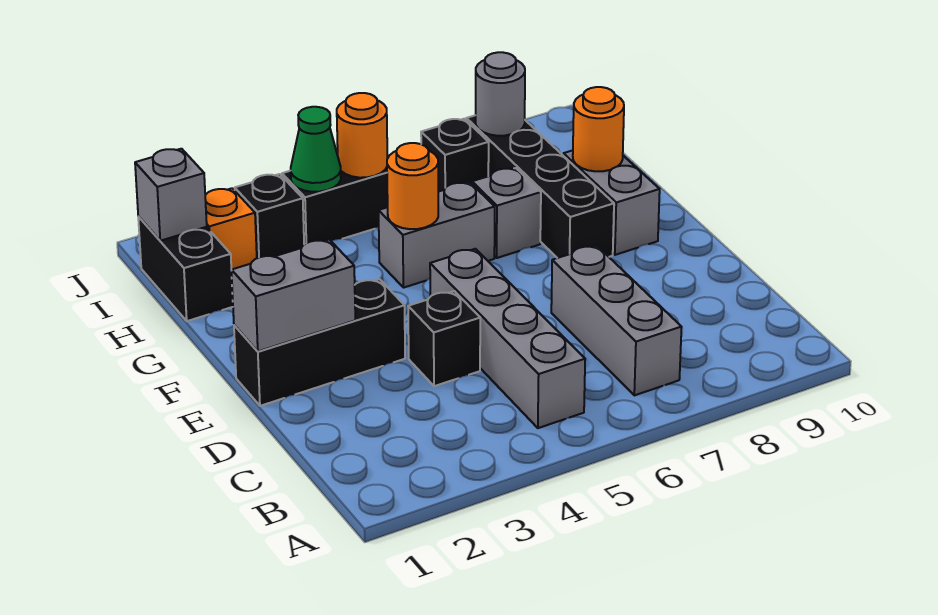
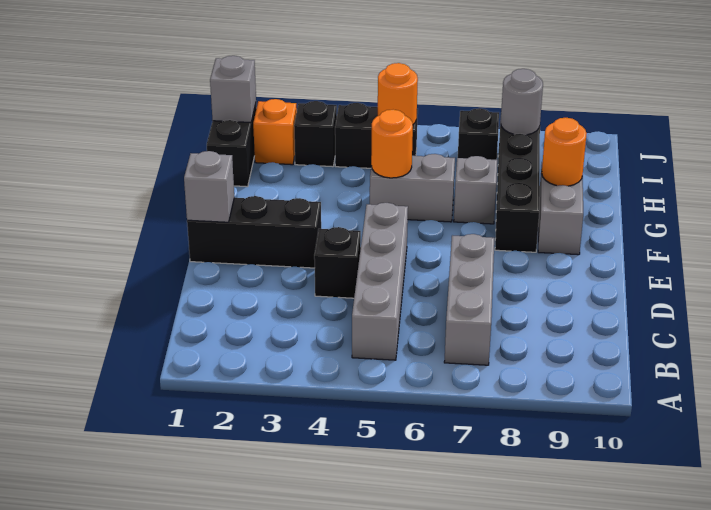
grey 1x2 brick [232,240,355,351] -> grey 1x1 brick [184,151,234,222]
green 1x1 cone [291,107,341,192] -> none

